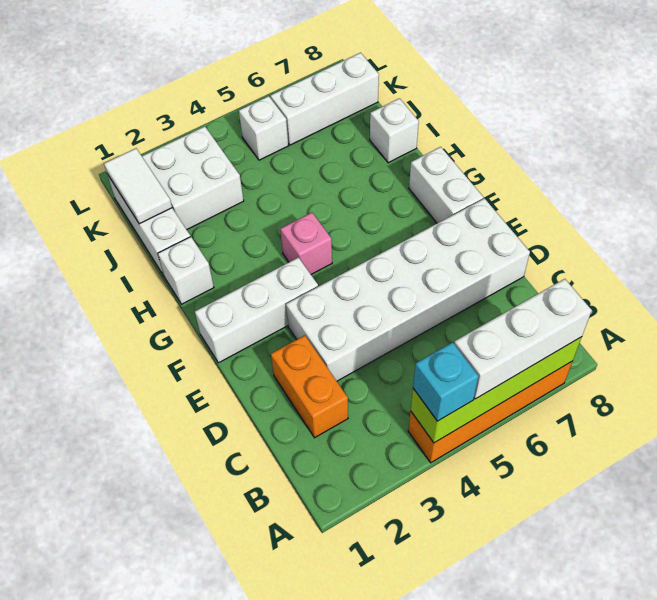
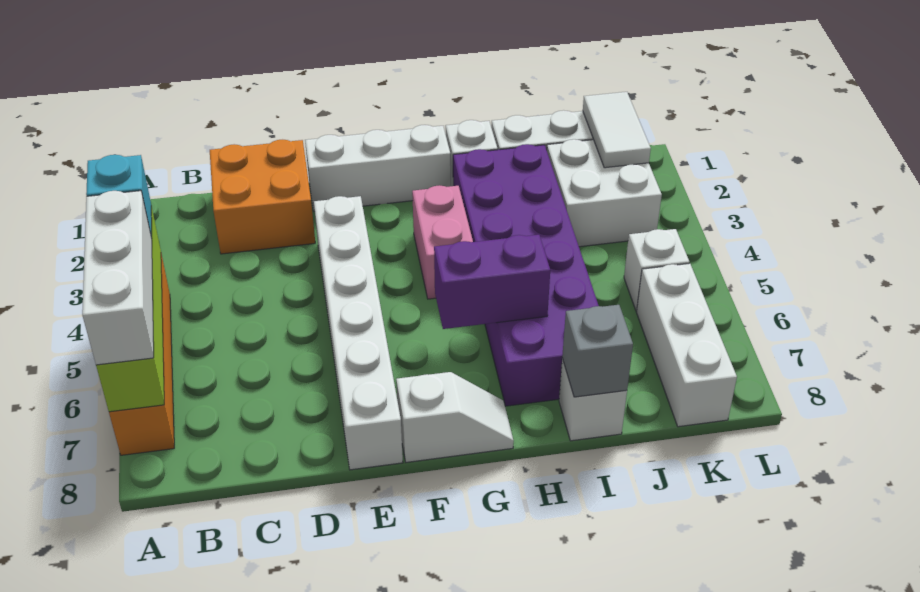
orange 1x2 brick [271,335,348,438] -> orange 2x2 brick [210,140,315,254]
white 2x6 brick [286,198,530,381] -> white 1x6 brick [314,196,403,470]
white 1x3 brick [195,257,318,363] -> white 1x3 brick turned to [305,125,451,211]
white 1x2 brick [409,147,483,223] -> white 1x2 slope [396,372,514,462]
pink 1x1 brick [280,213,332,274] -> pink 1x2 brick [412,185,473,299]
none -> purple 1x2 brick [434,235,550,329]
none -> purple 2x6 brick [453,144,599,406]
none -> grey 1x1 brick [562,305,633,397]
white 1x2 tile [104,148,172,224] -> white 1x2 tile turned to [583,92,651,168]

